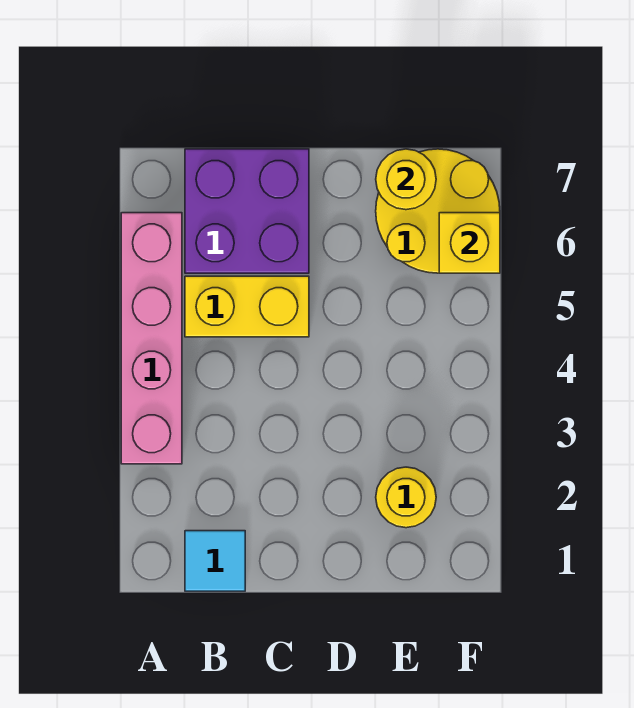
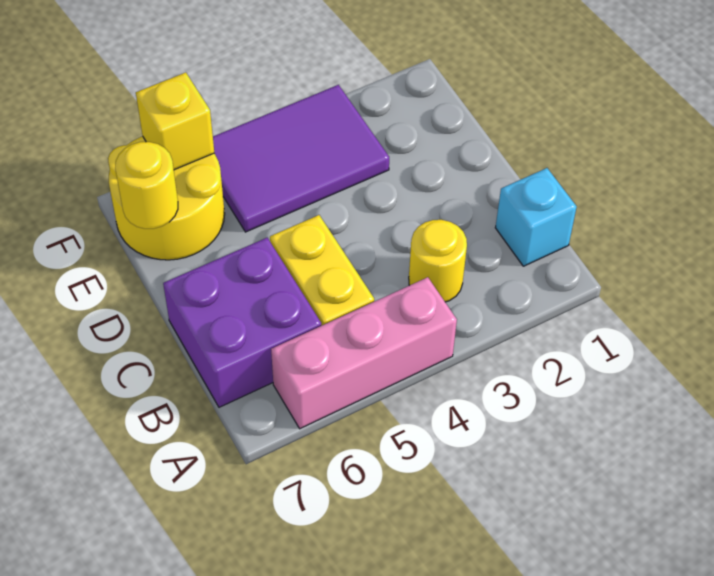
pink 1x4 brick [121,213,182,464] -> pink 1x3 brick [271,277,457,429]
cyan 1x1 tile [185,531,245,591] -> cyan 1x1 brick [495,168,577,266]
yellow 1x1 round brick [376,467,436,528] -> yellow 1x1 round brick moved to [409,220,467,302]
none -> purple 2x3 tile [213,85,389,232]

